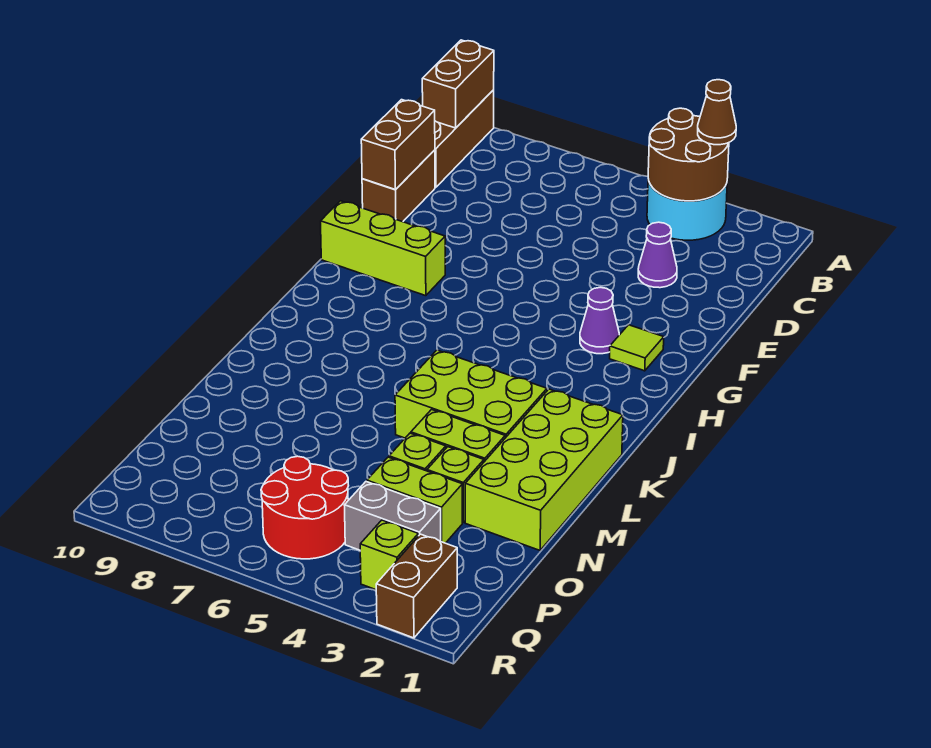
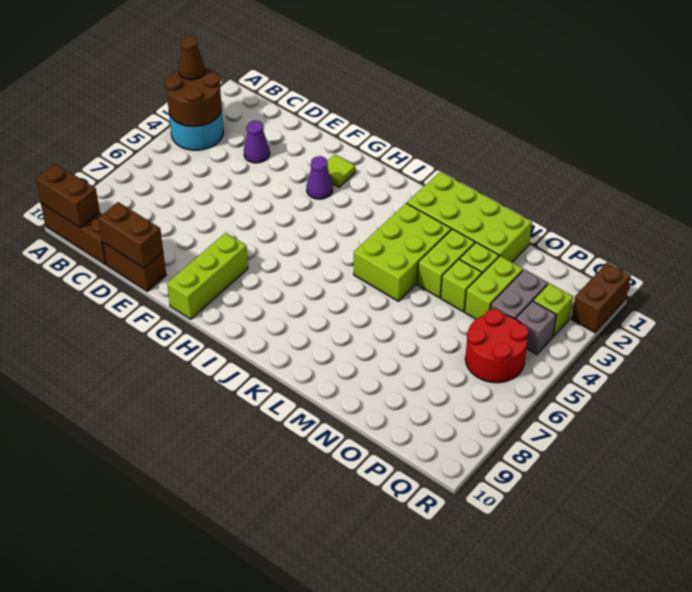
brown 1x2 brick [376,534,457,638] -> brown 1x2 brick turned to [572,263,631,333]
none -> grey 1x1 brick [516,301,556,355]

